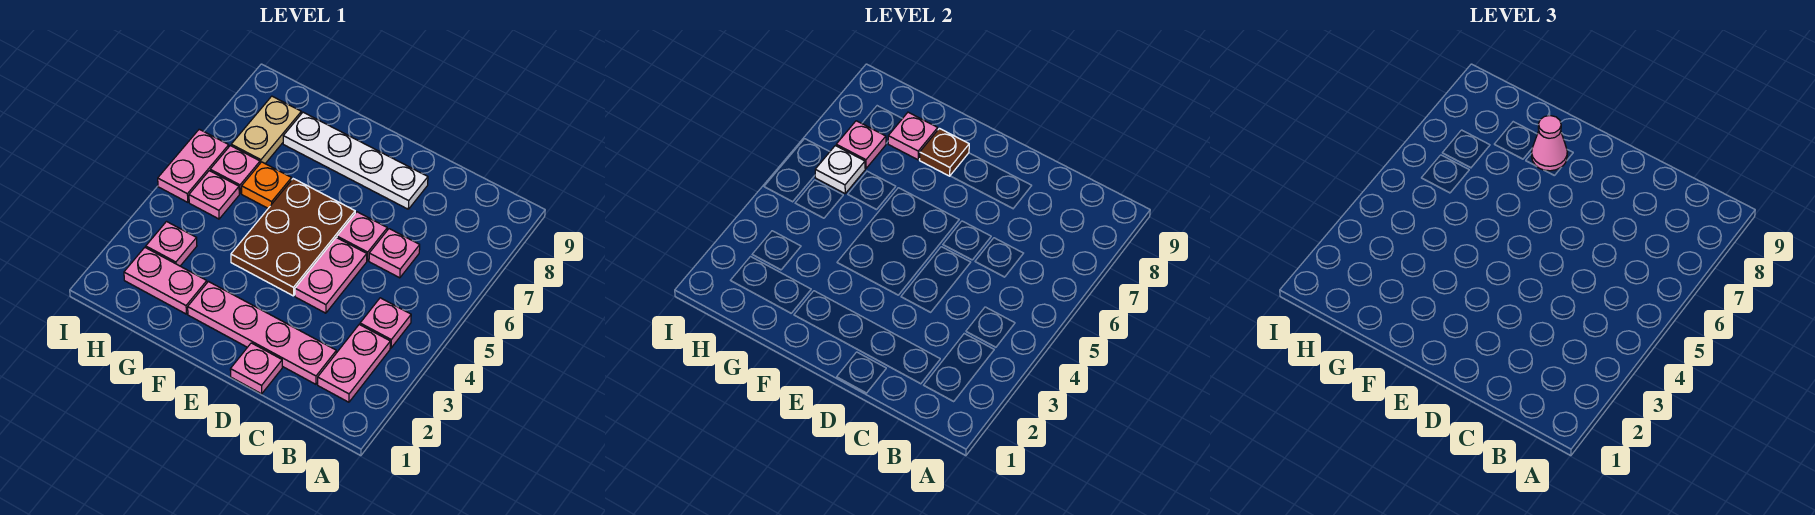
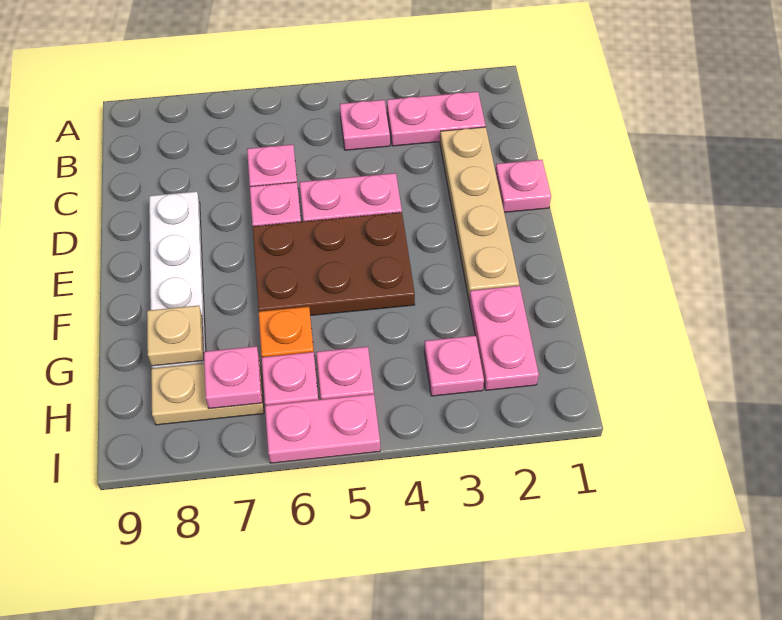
pink 1x4 plate [188,282,336,384] -> tan 1x4 plate [440,127,519,299]
brown 1x1 plate [920,128,969,176] -> none
pink 1x1 cone [1532,116,1567,171] -> none
pink 1x1 plate [888,112,938,160] -> tan 1x1 plate [147,306,204,366]
white 1x1 plate [815,146,865,193] -> none

